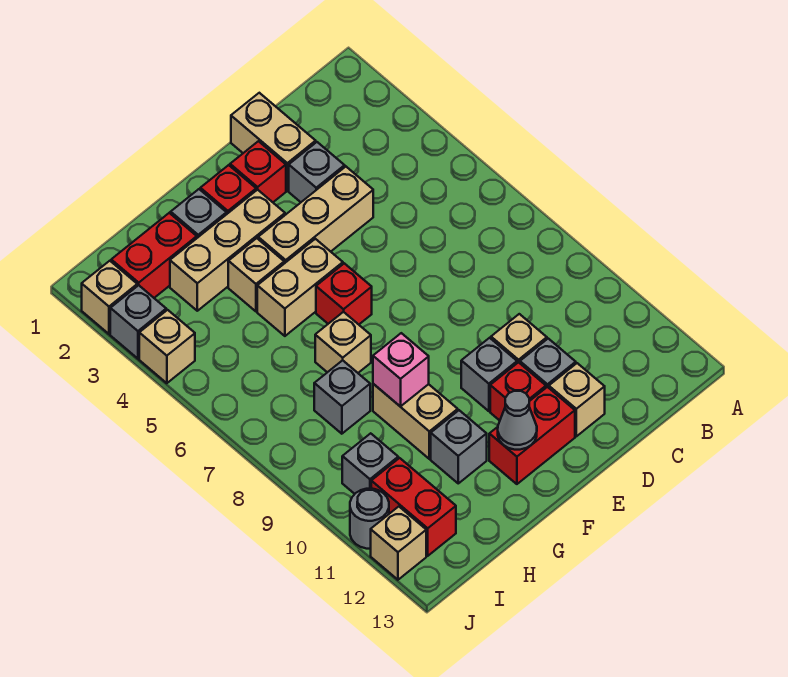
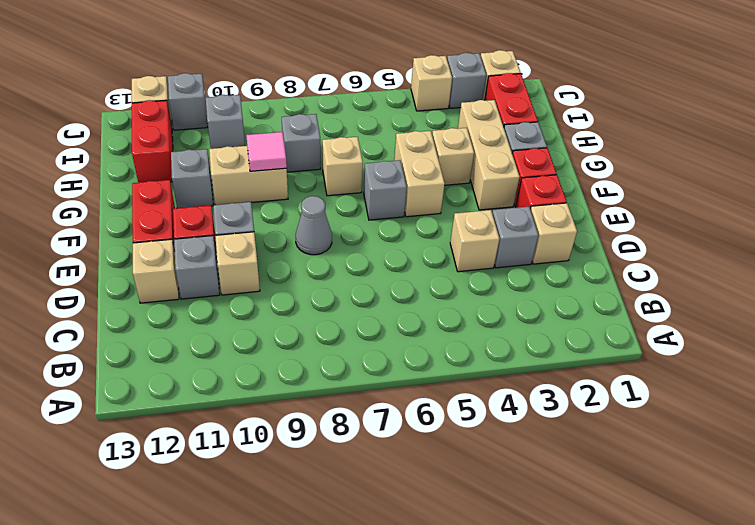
tan 1x2 brick [231,93,316,191] -> tan 1x1 brick [530,203,577,264]
tan 1x3 brick [258,167,373,263] -> tan 1x1 brick [450,210,499,272]
red 1x1 brick [316,263,372,324] -> grey 1x1 brick [364,160,407,220]
grey 1x1 cone [498,391,537,450] -> grey 1x1 cone moved to [296,196,332,255]
pink 1x1 brick [373,333,429,406] -> pink 1x1 tile [246,132,287,171]
red 1x2 brick [371,458,456,556] -> red 1x2 brick turned to [132,100,173,183]
grey 1x1 round brick [350,489,389,549] -> grey 1x1 brick [168,73,208,130]

